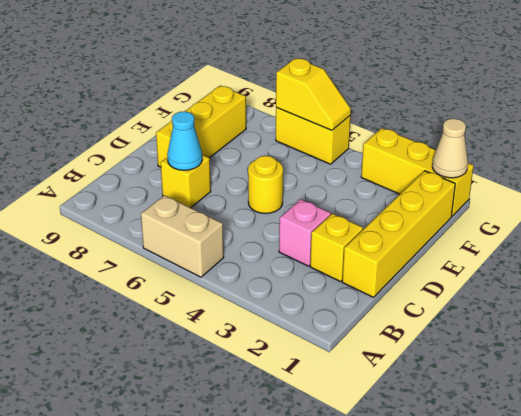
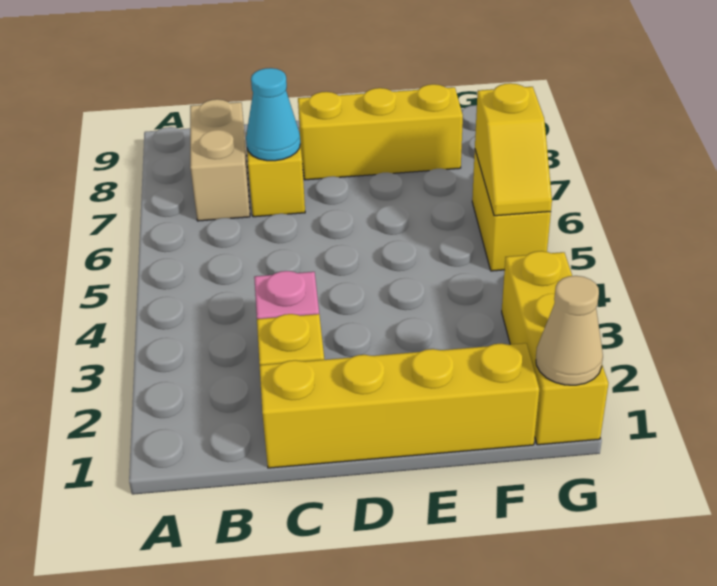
tan 1x2 brick [141,195,224,277] -> tan 1x2 brick moved to [190,99,250,221]
yellow 1x1 round brick [248,156,283,213] -> none

